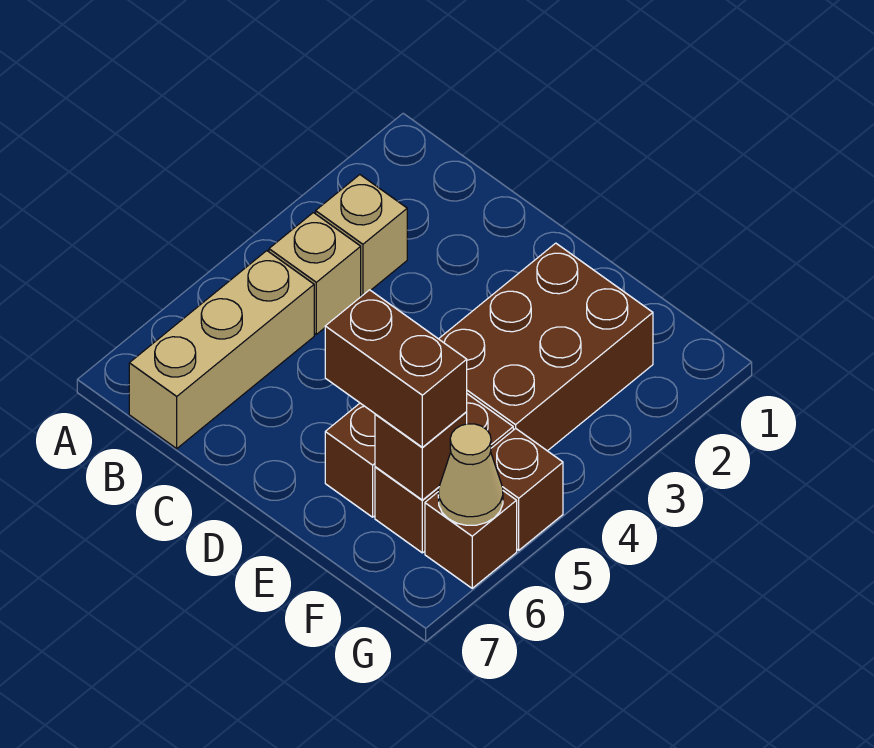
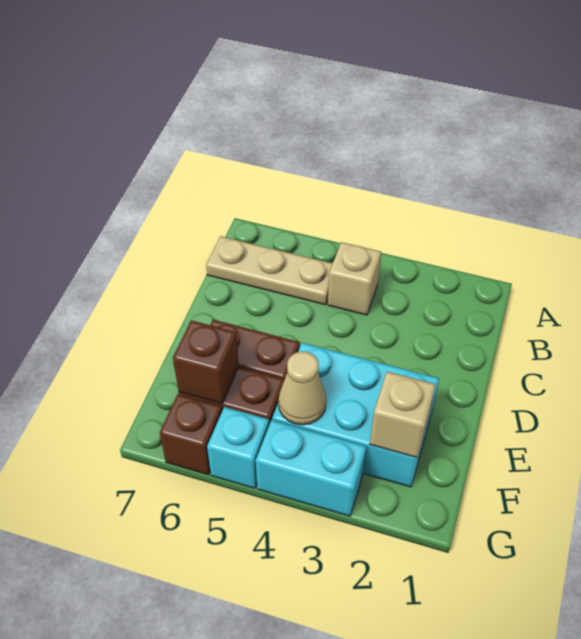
tan 1x1 brick [316,175,407,296] -> tan 1x1 brick moved to [370,372,436,458]
tan 1x3 brick [129,251,314,448] -> tan 1x3 plate [206,236,333,305]
brown 2x3 brick [439,243,653,451] -> cyan 2x3 brick [272,343,439,487]
brown 1x2 brick [325,290,467,447] -> none
none -> cyan 1x2 brick [256,420,367,516]
brown 1x1 brick [491,428,563,550] -> cyan 1x1 brick [207,407,269,488]
tan 1x1 cone [438,424,503,525] -> tan 1x1 cone moved to [278,351,326,425]

